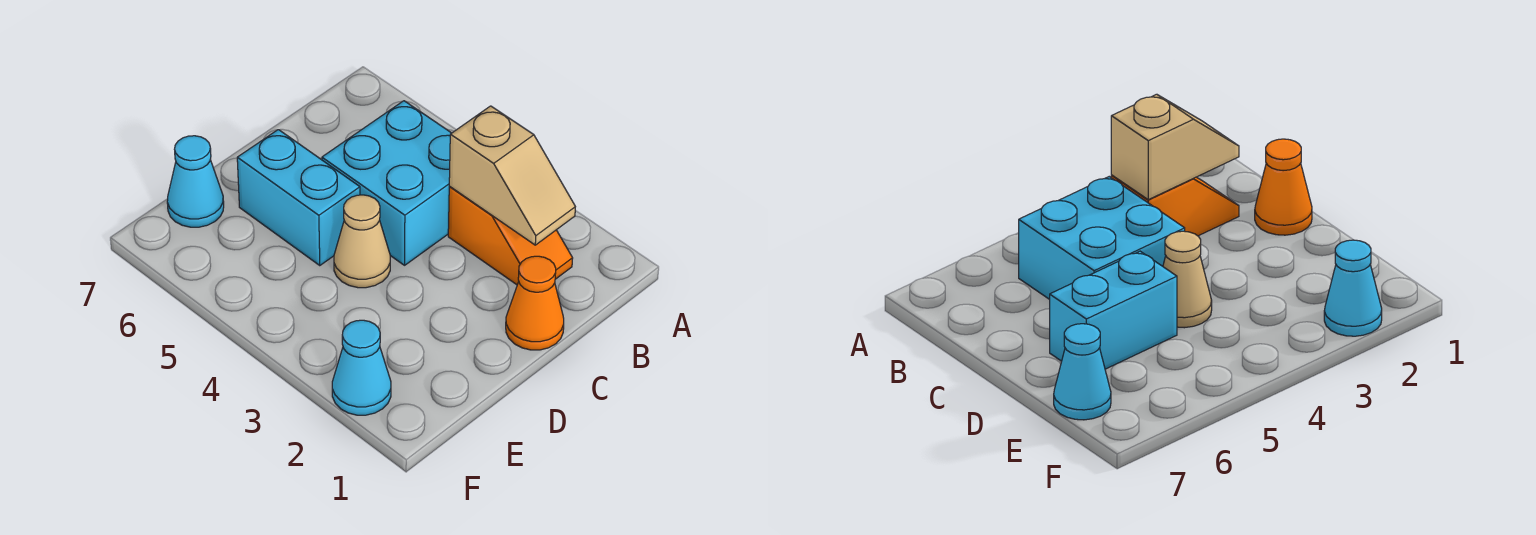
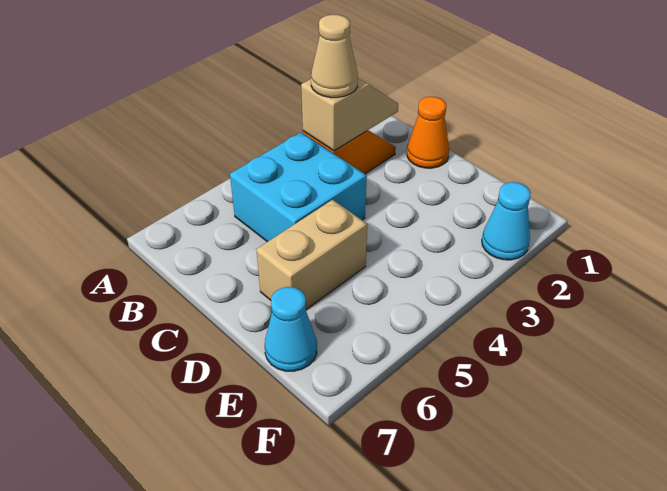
tan 1x1 cone [334,195,390,288] -> tan 1x1 cone moved to [311,15,358,98]
cyan 1x2 brick [237,130,360,266] -> tan 1x2 brick [256,200,367,309]

